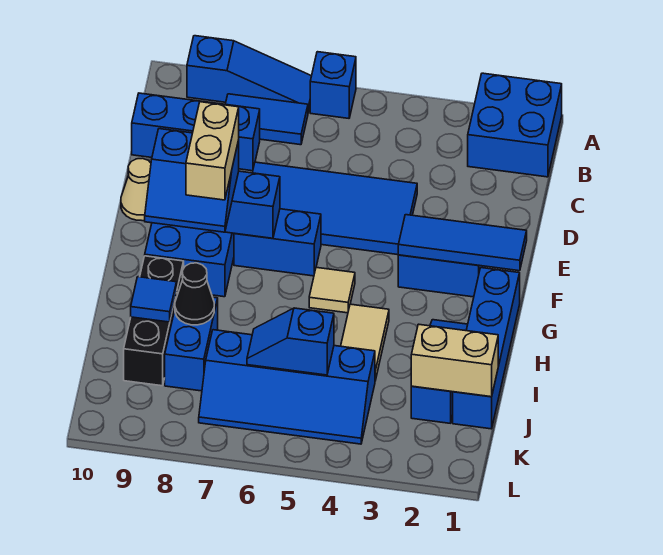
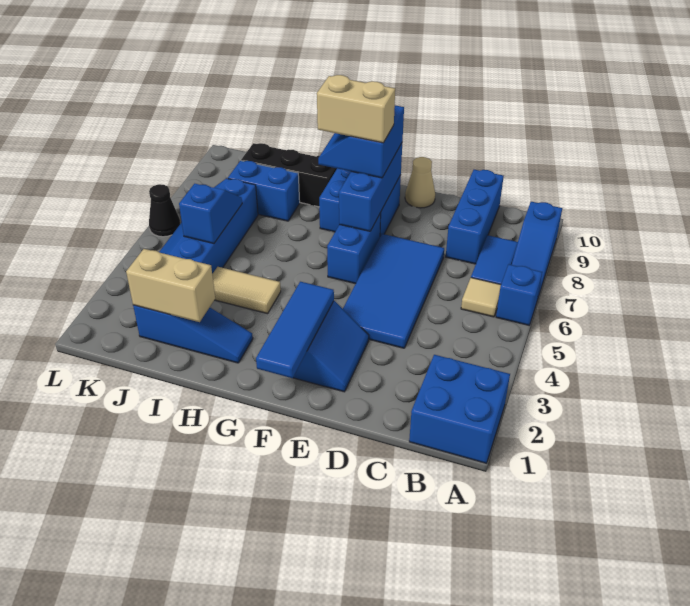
blue 1x4 brick [453,268,520,429] -> none
tan 1x1 tile [309,267,355,313] -> tan 1x1 tile moved to [461,278,501,317]
black 1x1 cone [175,263,214,325] -> black 1x1 cone moved to [149,184,180,237]
blue 1x1 tile [131,277,177,322] -> none
tan 1x2 brick [411,324,498,397] -> tan 1x2 brick turned to [126,249,215,322]

